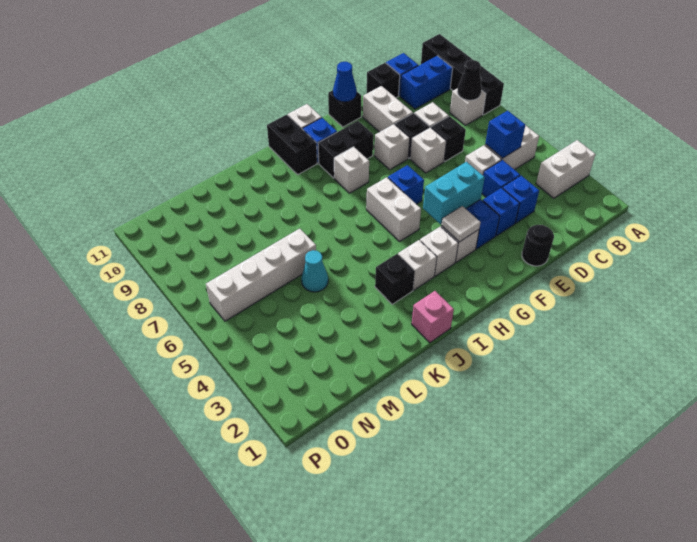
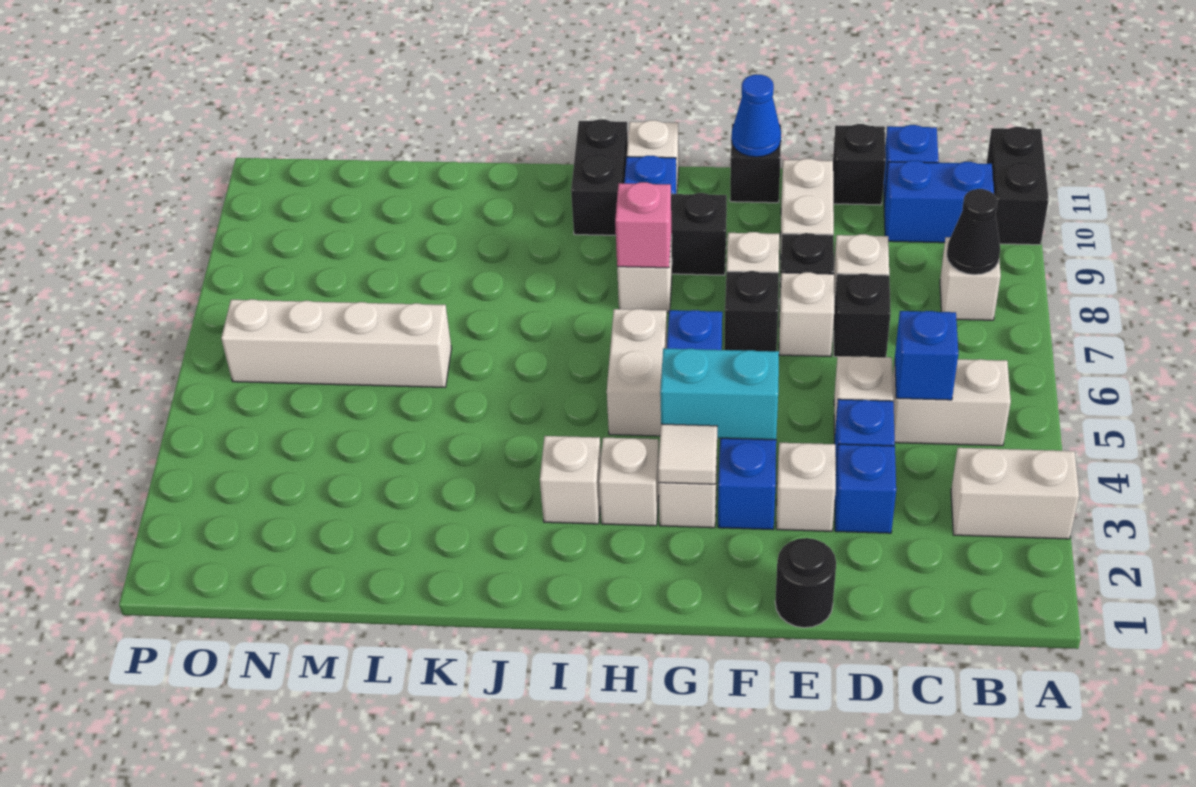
black 1x4 brick [421,34,504,115] -> black 1x2 brick [986,127,1049,245]
blue 1x1 brick [482,188,520,236] -> white 1x1 brick [776,443,836,531]
pink 1x1 brick [412,291,454,343] -> pink 1x1 brick moved to [615,182,671,268]
black 1x1 brick [375,254,415,304] -> black 1x1 brick moved to [724,271,779,351]
cyan 1x1 cone [301,250,328,292] -> none

